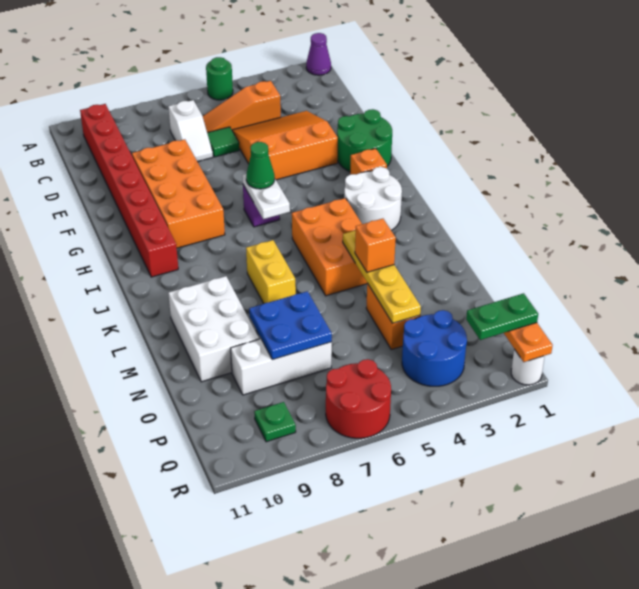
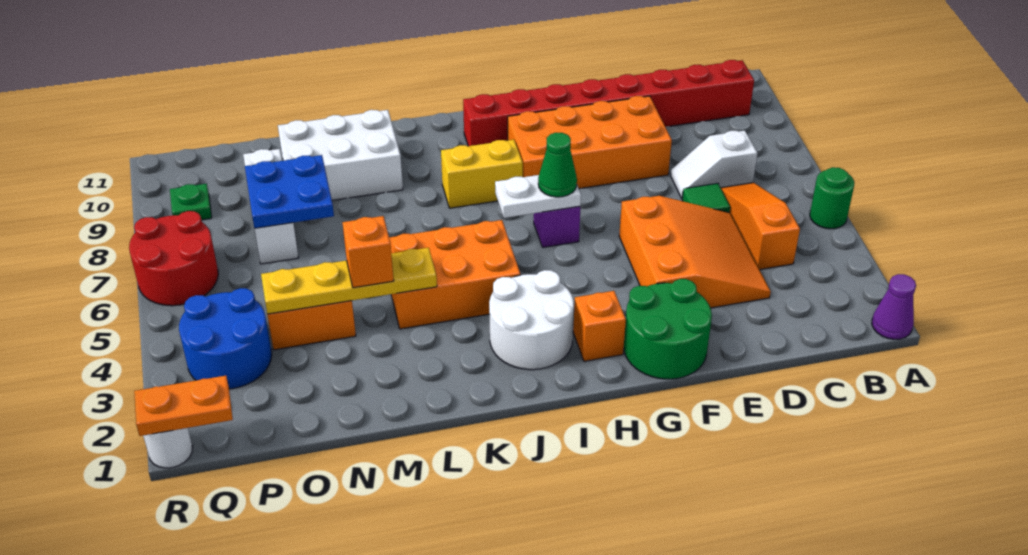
yellow 1x2 brick [246,240,296,304] -> yellow 1x2 brick moved to [441,140,523,208]
green 1x2 plate [466,293,538,340] -> none

